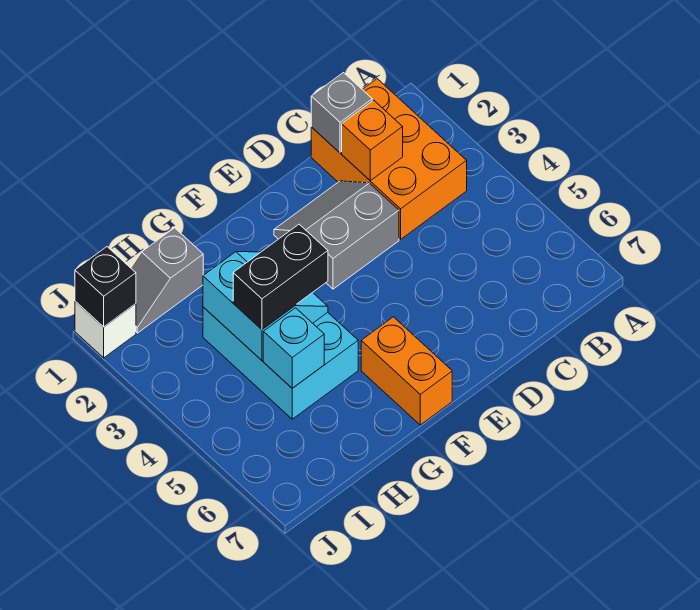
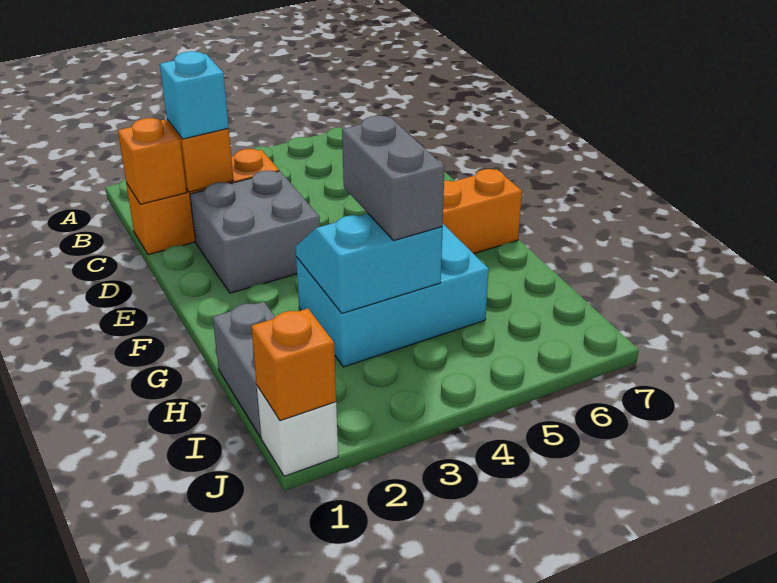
orange 2x3 brick [311,79,467,239] -> orange 1x3 brick [126,149,279,255]
grey 1x1 brick [311,73,372,153] -> orange 1x1 brick [118,118,187,204]
grey 2x2 slope [274,181,399,289] -> grey 2x2 brick [190,171,320,293]
black 1x2 brick [233,224,328,329] -> grey 1x2 brick [342,116,445,240]
grey 1x2 slope [131,228,203,333] -> grey 1x2 brick [213,302,275,437]
cyan 1x1 brick [263,308,324,388] -> cyan 1x1 brick moved to [160,51,229,139]
black 1x1 brick [75,247,136,327] -> orange 1x1 brick [251,309,336,421]

